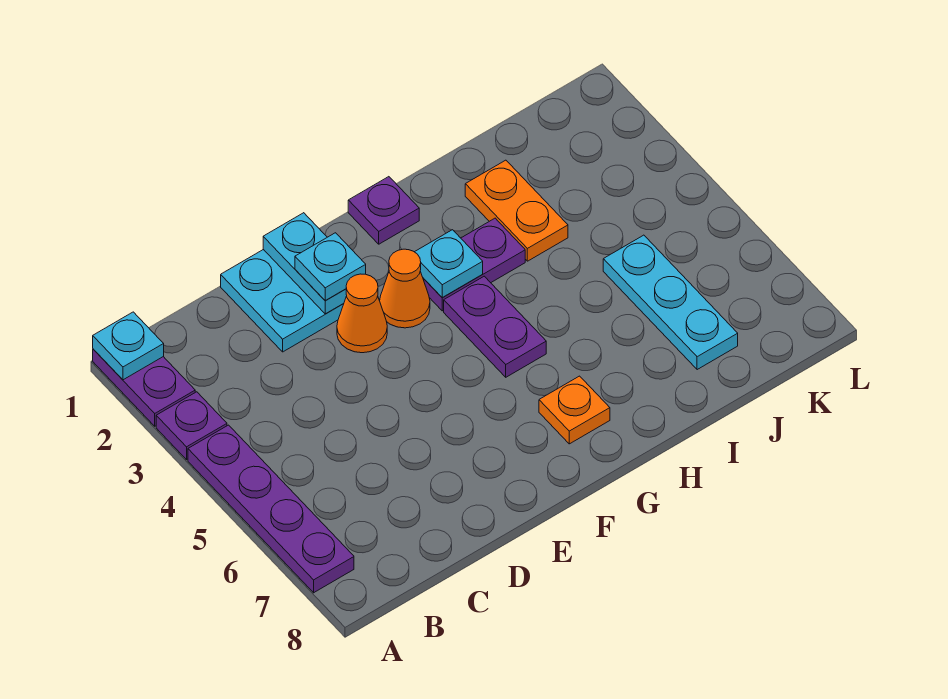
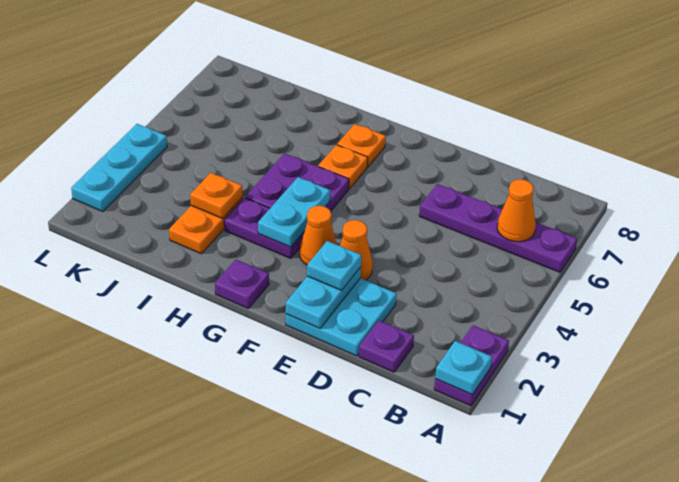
purple 1x1 plate [156,392,227,460] -> purple 1x1 plate moved to [359,320,414,372]
purple 1x4 plate [188,425,354,593] -> purple 1x4 plate turned to [419,184,577,272]
none -> orange 1x1 cone [497,179,536,242]
cyan 1x1 plate [415,230,483,298] -> cyan 1x2 plate [258,177,330,247]
purple 1x2 plate [444,276,546,377] -> purple 2x2 plate [245,153,349,211]
none -> orange 1x1 plate [318,145,368,189]
none -> orange 1x1 plate [190,173,243,218]
cyan 1x3 plate [603,235,738,370] -> cyan 1x3 plate moved to [71,124,167,212]

